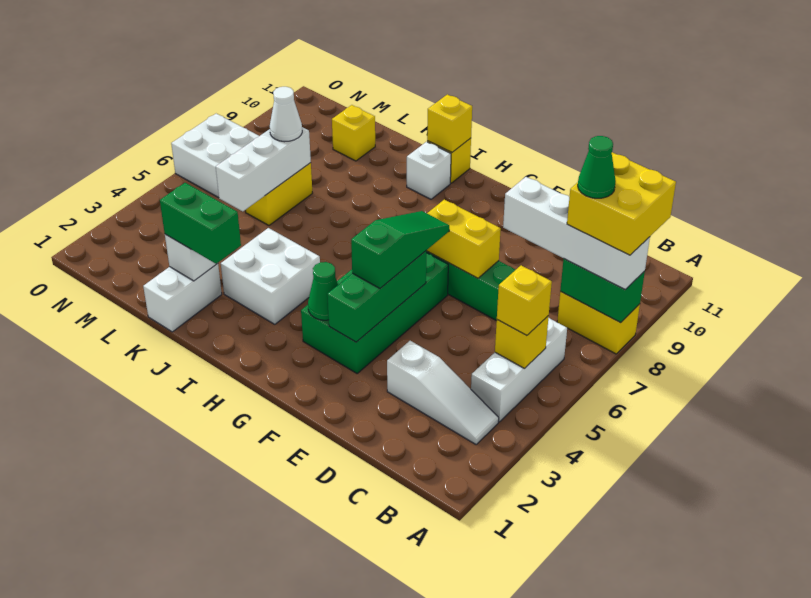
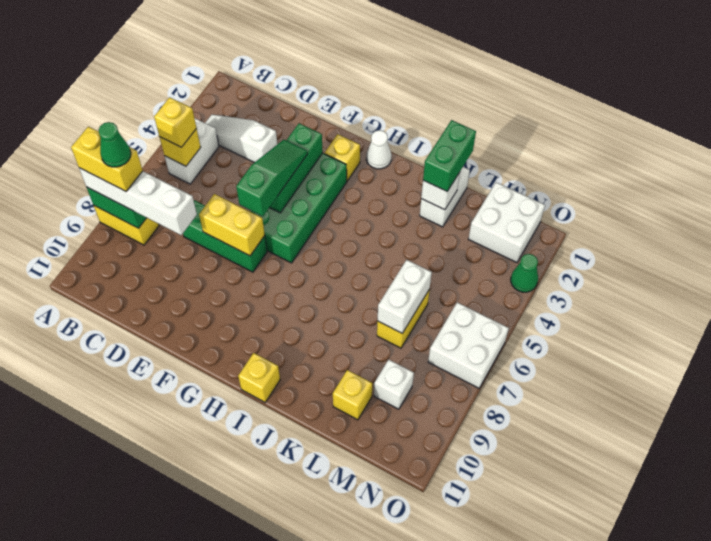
yellow 2x2 brick [567,152,676,255] -> yellow 1x2 brick [71,127,143,191]
white 1x3 brick [471,318,567,422] -> white 1x2 brick [165,119,219,184]
green 1x3 slope [351,211,449,288] -> green 1x3 slope turned to [236,140,307,216]
green 1x1 cone [308,262,338,320] -> green 1x1 cone moved to [511,254,538,292]
white 2x2 brick [221,228,320,324] -> white 2x2 brick moved to [469,182,545,263]
white 1x1 brick [407,142,451,199] -> white 1x1 brick moved to [374,360,414,409]
yellow 1x1 brick [427,94,472,152] -> yellow 1x1 brick moved to [324,134,360,181]
green 1x2 brick [160,183,241,264] -> green 1x2 brick turned to [423,120,476,191]
white 1x3 brick [216,127,311,211] -> white 1x2 brick [378,260,432,333]
white 1x1 cone [270,87,302,142] -> white 1x1 cone moved to [366,130,392,169]

